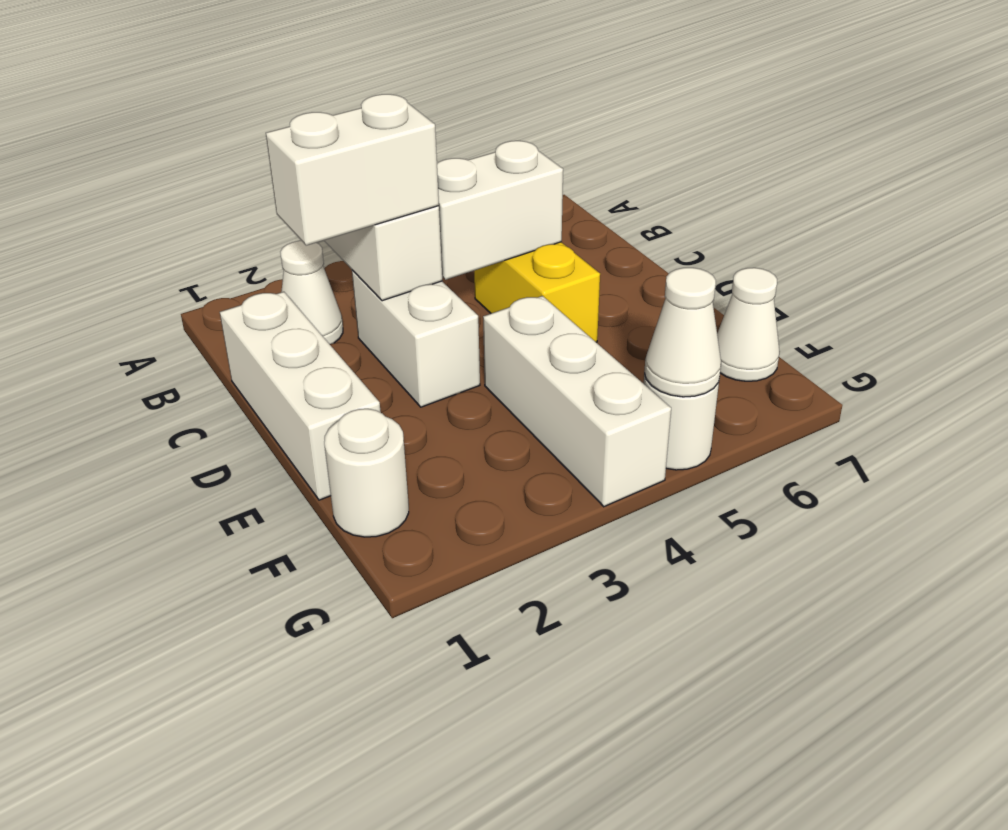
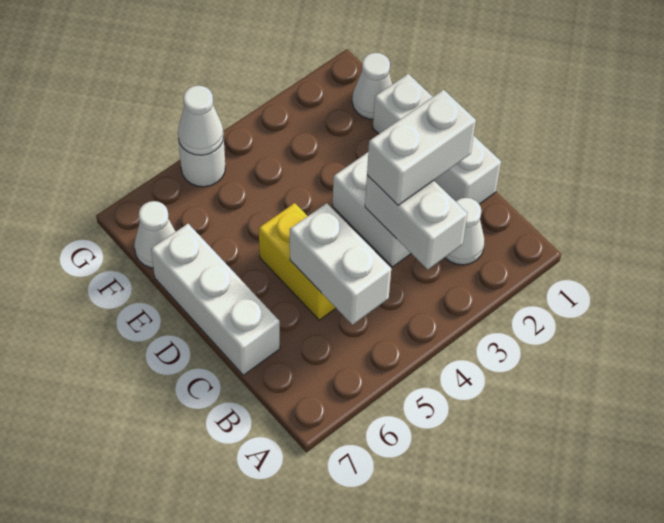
white 1x2 brick [437,141,563,280] -> white 1x2 brick turned to [290,203,391,325]
white 1x3 brick [483,296,671,507] -> white 1x3 brick moved to [151,224,280,375]
white 1x1 round brick [324,409,409,537] -> white 1x1 cone [352,53,392,119]

